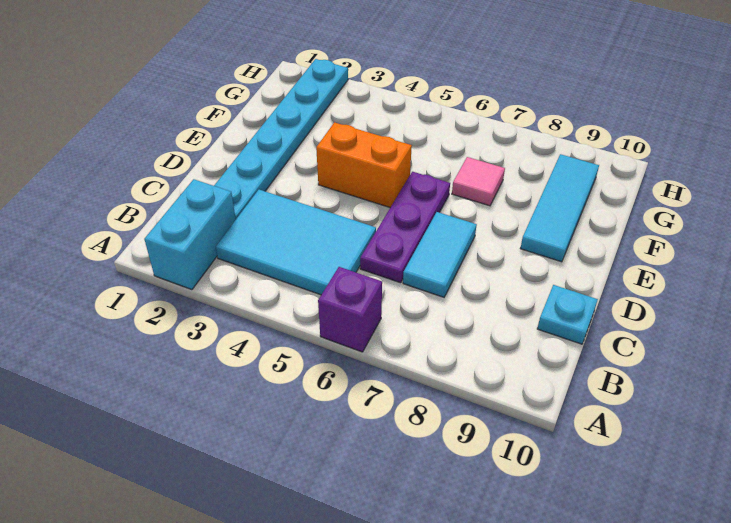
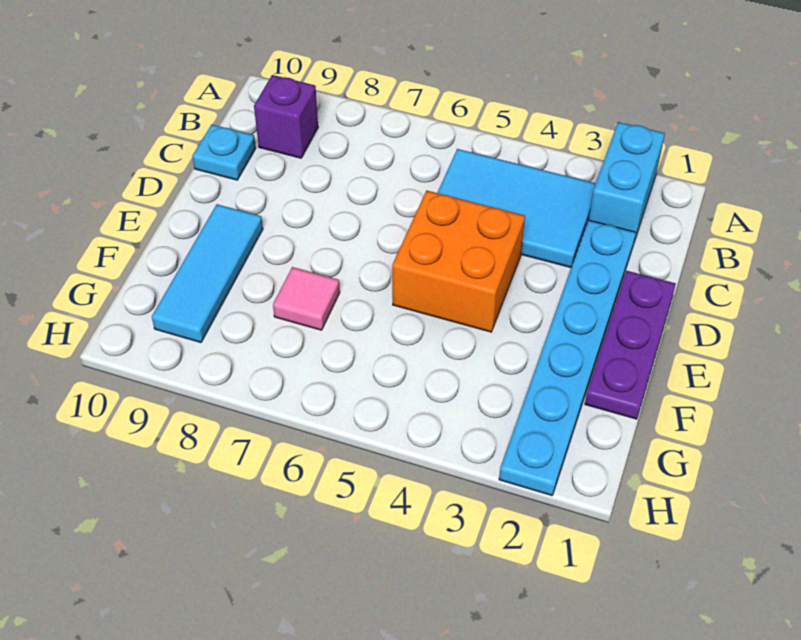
purple 1x1 brick [318,267,382,352] -> purple 1x1 brick moved to [254,75,318,158]
purple 1x3 plate [360,172,450,283] -> purple 1x3 plate moved to [585,271,676,419]
cyan 1x2 tile [403,212,477,297] -> none
orange 1x2 brick [316,122,412,207] -> orange 2x2 brick [392,190,525,332]

